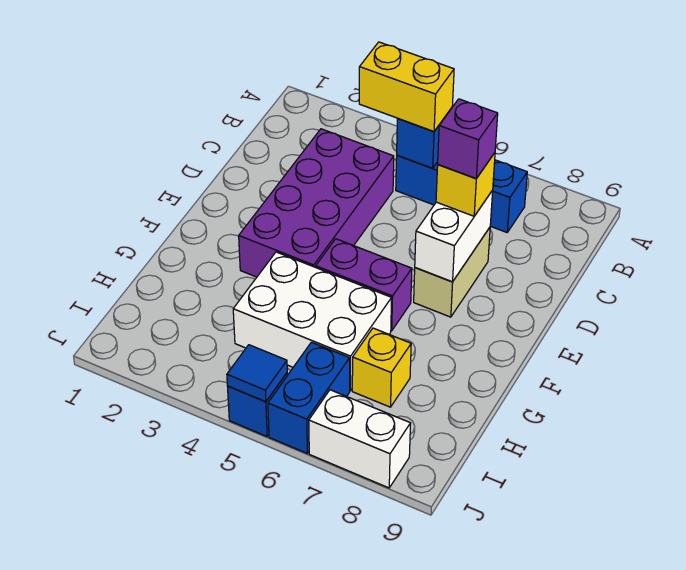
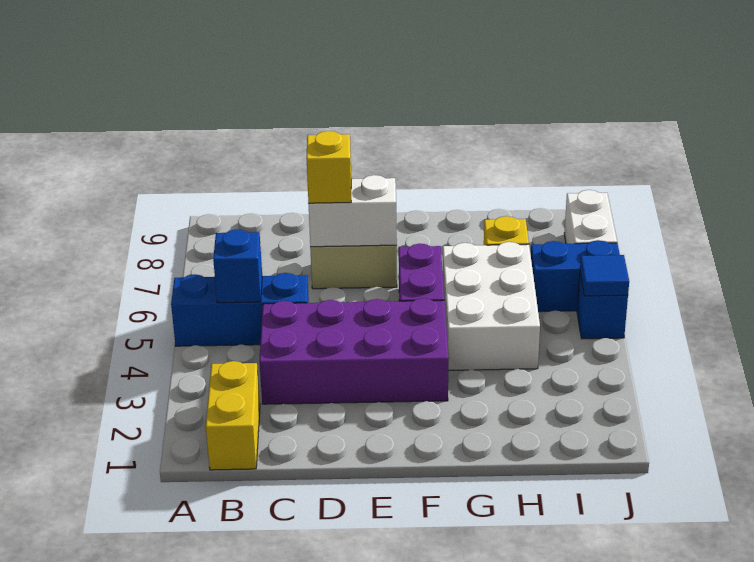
yellow 1x2 brick [359,42,454,132] -> yellow 1x2 brick moved to [206,361,260,470]
blue 1x3 brick [396,155,527,232] -> blue 1x3 brick turned to [171,273,309,346]
purple 1x1 brick [438,99,498,178] -> none

